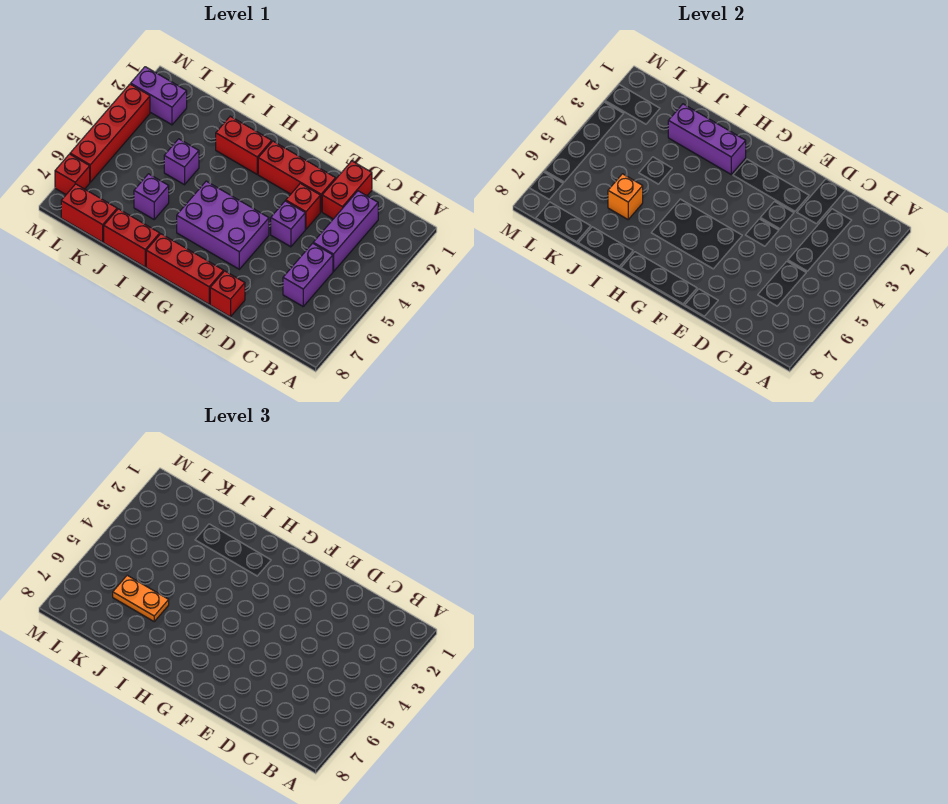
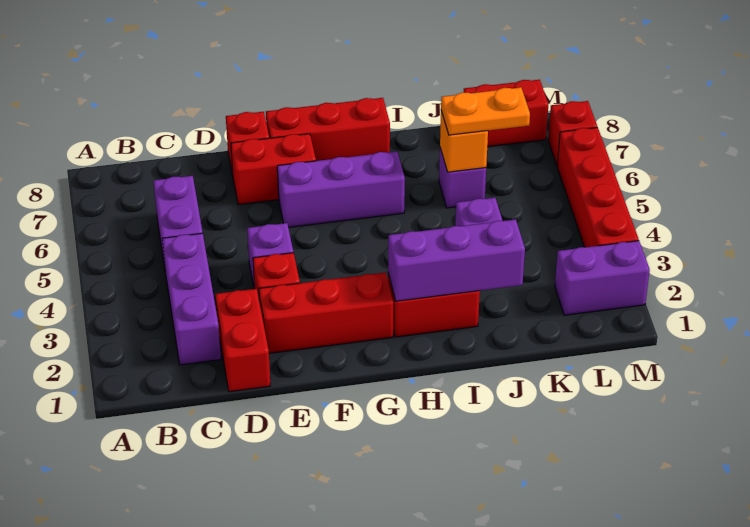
purple 2x3 brick [177,181,269,269] -> purple 1x3 brick [277,151,405,227]
red 1x2 brick [104,209,160,267] -> red 1x2 brick moved to [231,134,316,205]

